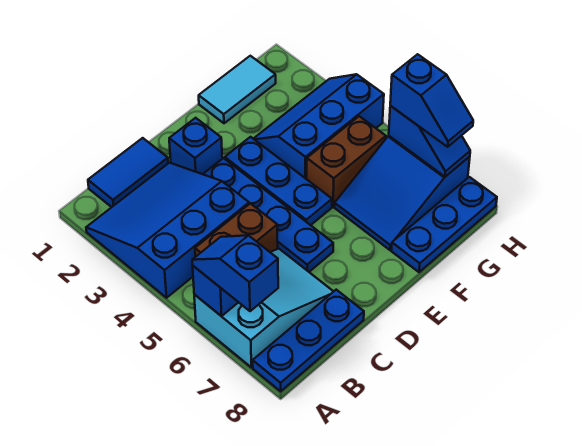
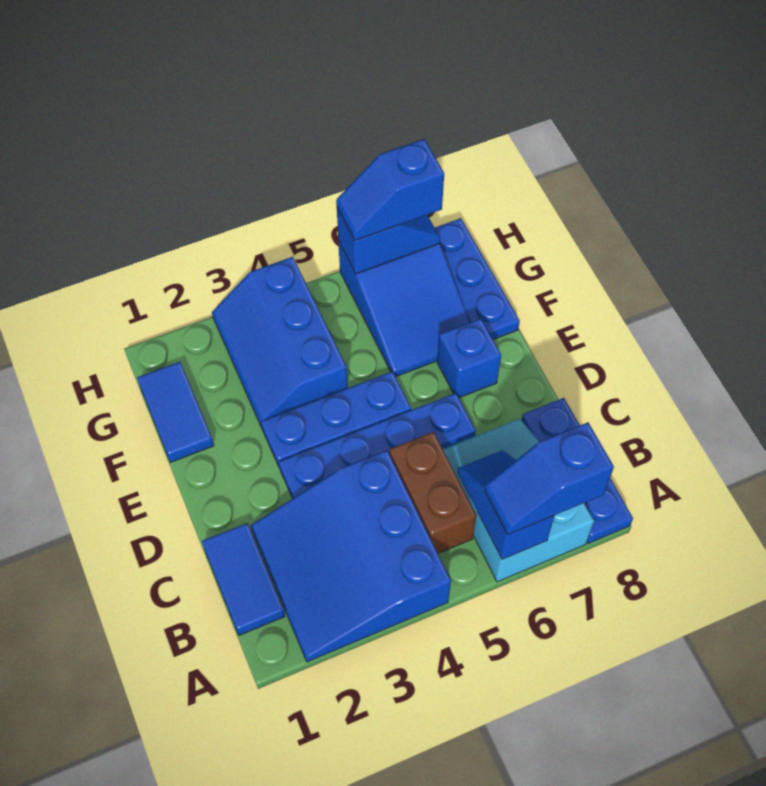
blue 1x1 brick [169,118,222,174] -> blue 1x1 brick moved to [437,319,501,398]
cyan 1x2 tile [199,56,276,123] -> blue 1x2 tile [137,362,214,462]
brown 1x2 brick [307,116,386,207] -> none
blue 1x2 slope [390,54,473,147] -> blue 1x2 slope turned to [336,139,444,241]

